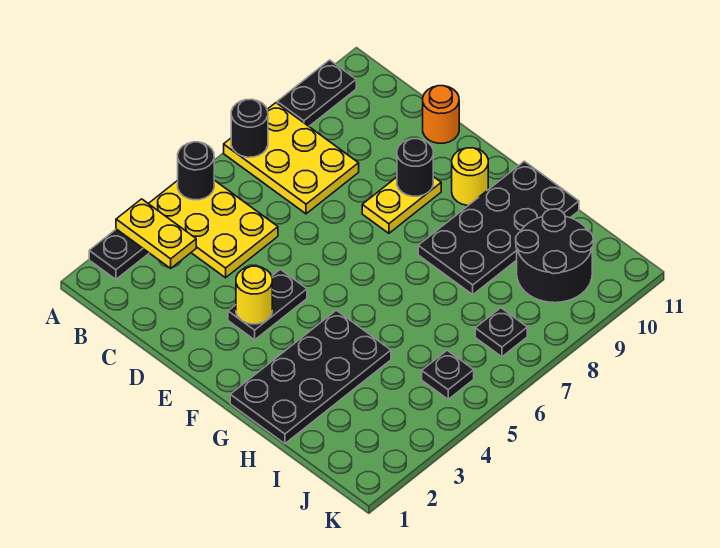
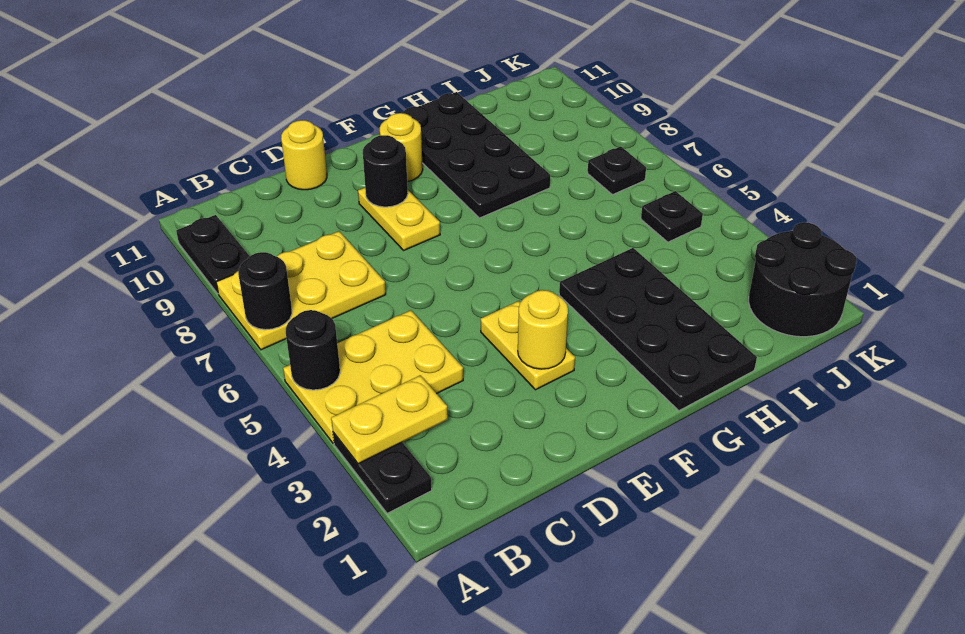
orange 1x1 round brick [423,86,459,143] -> yellow 1x1 round brick [281,120,327,190]
black 1x2 plate [228,270,307,340] -> yellow 1x2 plate [481,301,575,390]
black 2x2 round brick [516,209,593,303] -> black 2x2 round brick moved to [749,223,857,337]

